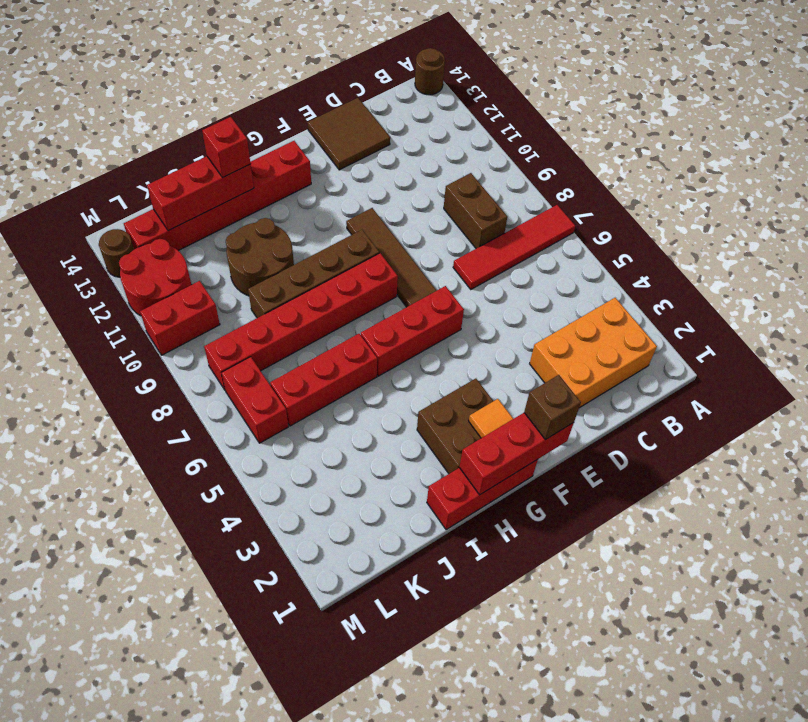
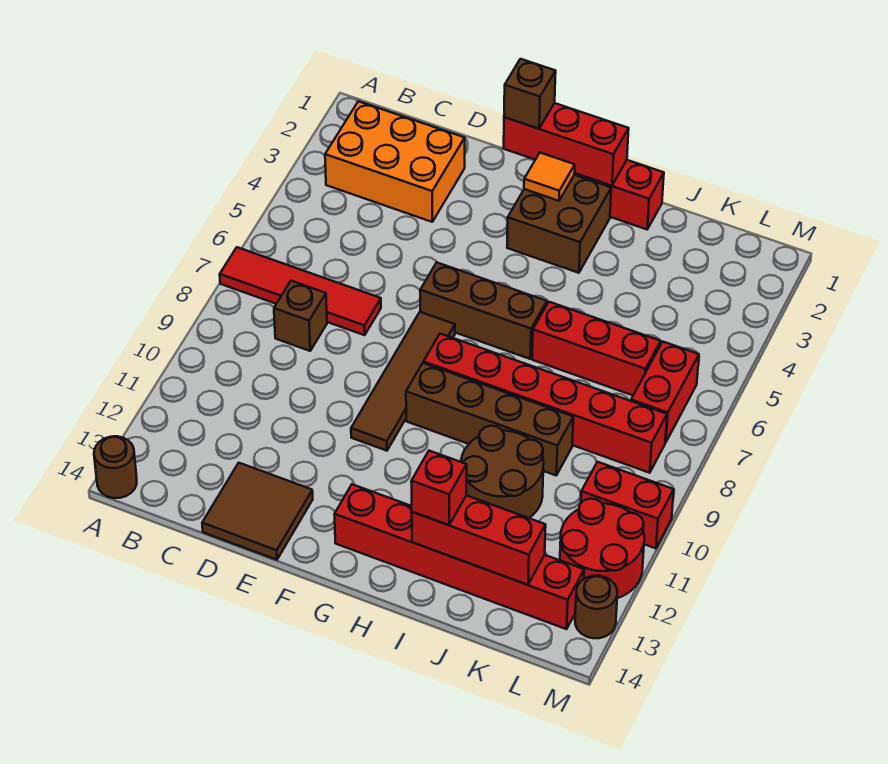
brown 1x2 brick [444,173,507,248] -> brown 1x1 brick [274,281,327,351]
red 1x3 brick [361,286,464,376] -> brown 1x3 brick [420,262,547,359]

